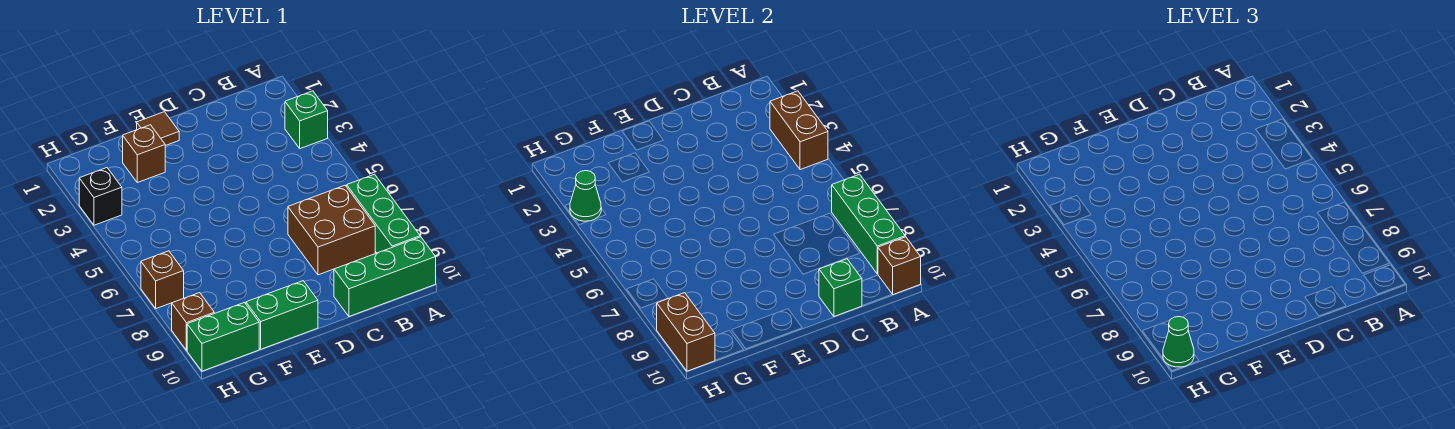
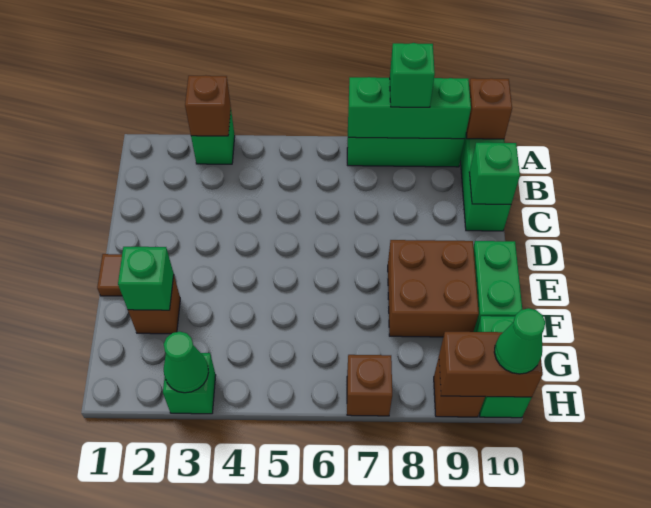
brown 1x2 brick [770,91,828,170] -> brown 1x1 brick [185,75,231,136]
none -> green 1x1 brick [390,43,435,107]
brown 2x2 brick [288,185,375,275] -> brown 2x2 brick moved to [388,240,479,337]
none -> green 1x1 brick [118,247,174,310]
black 1x1 brick [79,168,122,225] -> green 1x1 brick [163,353,216,414]

